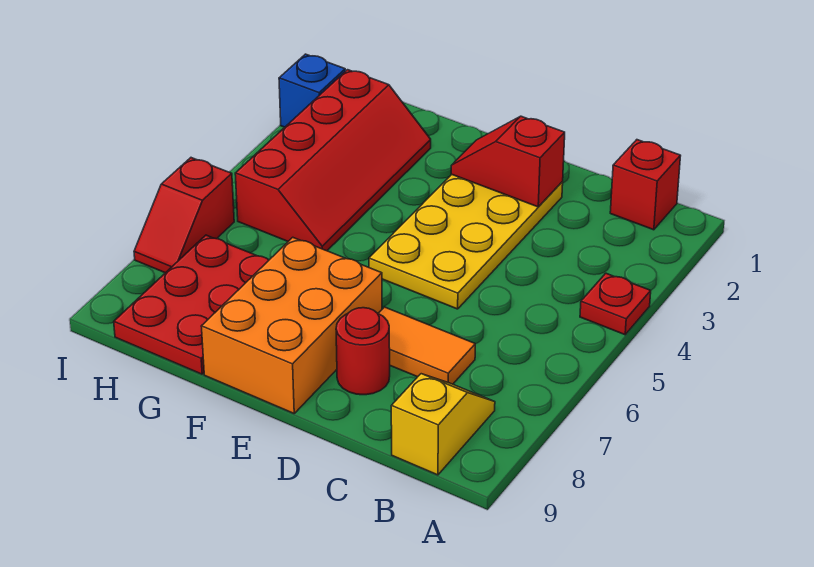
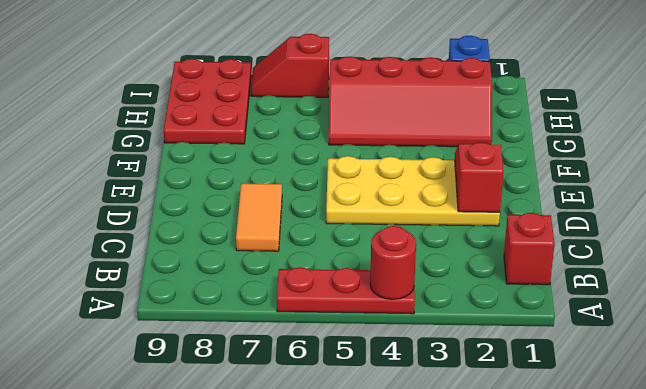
red 1x1 plate [580,273,651,335] -> red 1x3 plate [277,267,415,314]
yellow 1x2 slope [391,374,495,475] -> none
red 1x1 round brick [336,308,390,395] -> red 1x1 round brick moved to [370,226,416,299]
orange 2x3 brick [201,237,382,413] -> none
red 2x3 plate [114,235,269,374] -> red 2x3 plate turned to [164,59,251,144]

